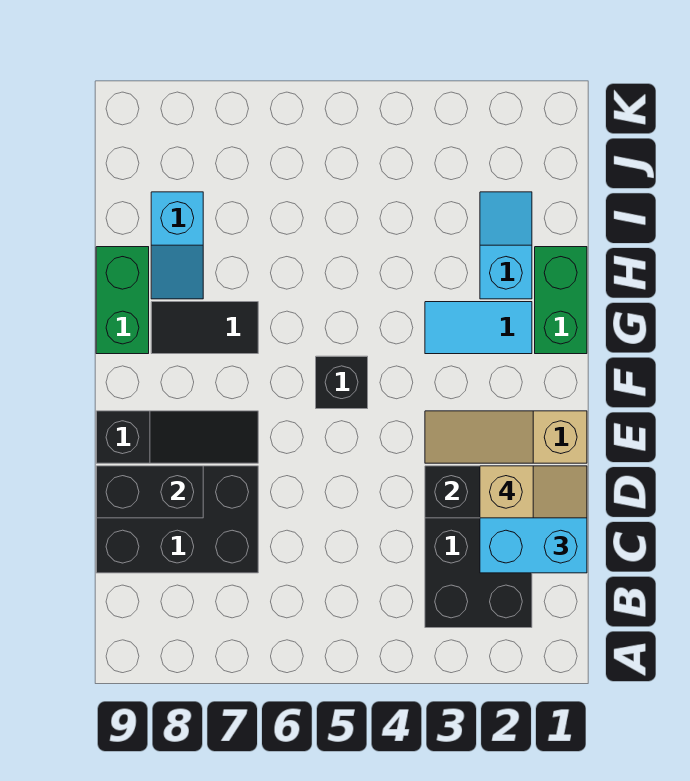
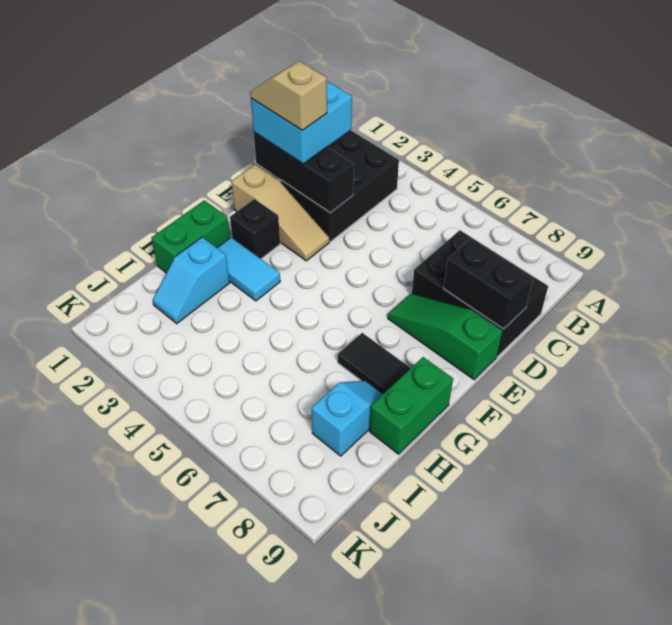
black 1x3 slope [96,411,258,463] -> green 1x3 slope [388,294,502,380]
black 1x1 brick [316,356,368,409] -> black 1x1 brick moved to [230,199,280,259]

